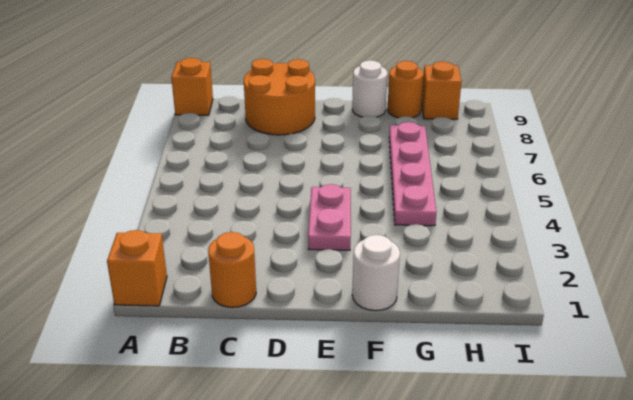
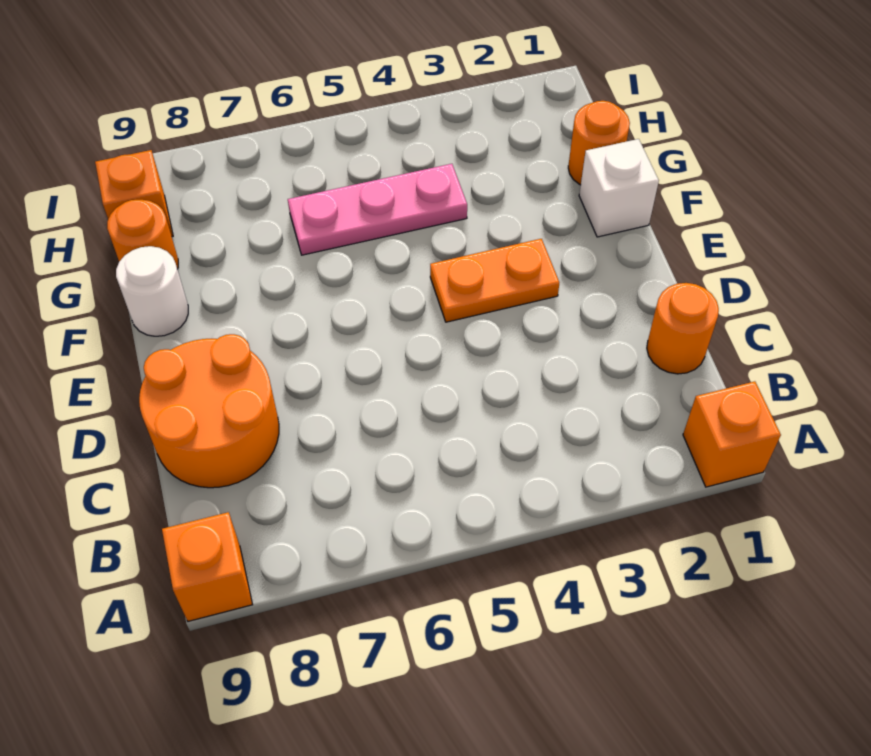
pink 1x2 plate [308,184,351,250] -> orange 1x2 plate [430,239,559,322]
white 1x1 round brick [352,235,400,311] -> white 1x1 brick [579,139,659,237]
none -> orange 1x1 round brick [568,101,630,185]
pink 1x4 plate [389,122,436,226] -> pink 1x3 plate [288,164,467,255]

